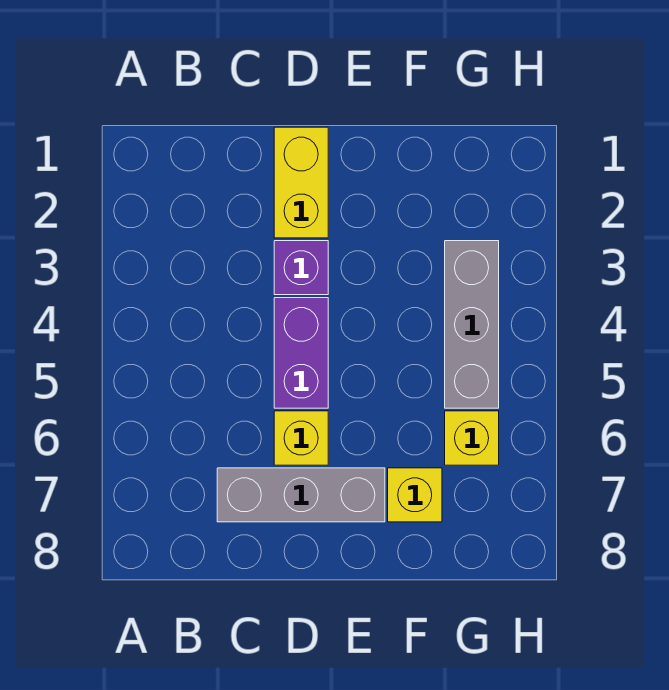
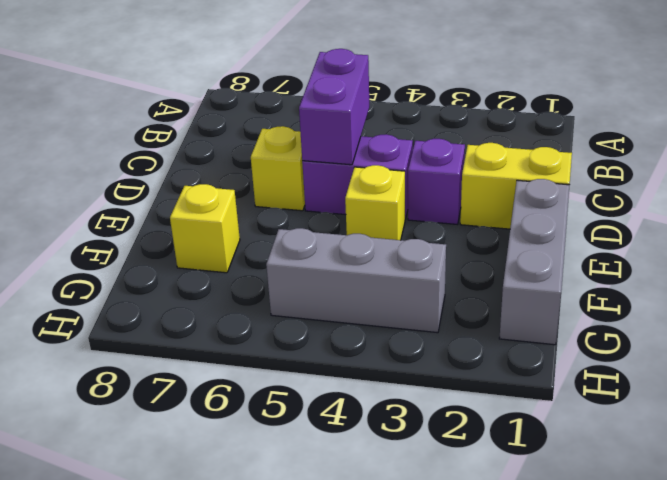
none -> purple 1x2 brick [299,49,369,165]
grey 1x3 brick [217,468,385,522] -> grey 1x3 brick moved to [499,179,569,345]
yellow 1x1 brick [445,411,499,465] -> yellow 1x1 brick moved to [345,165,405,240]

